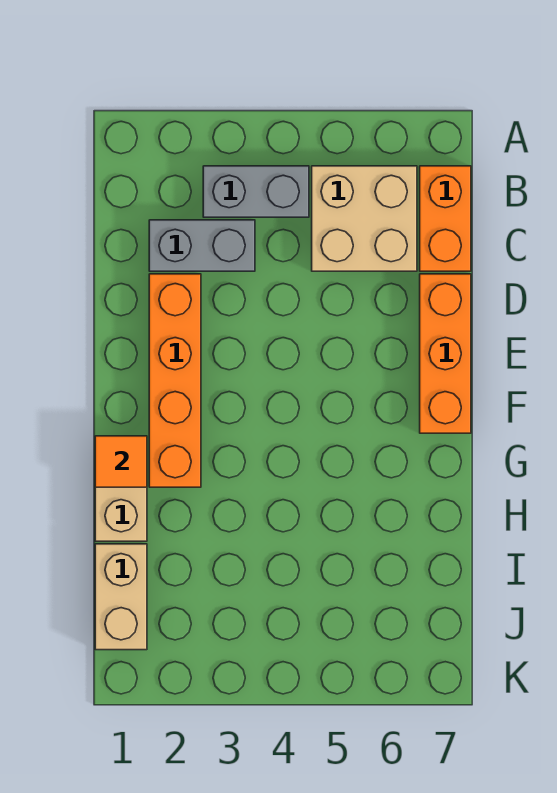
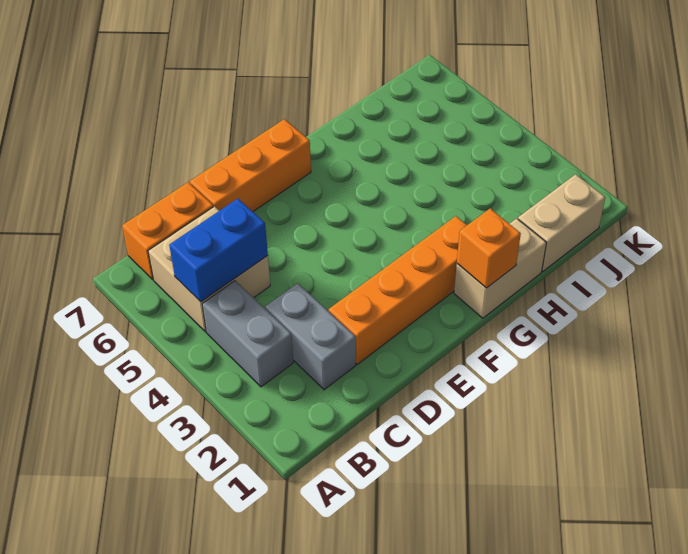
none -> blue 1x2 brick [169,199,268,302]
orange 1x1 tile [95,436,147,487] -> orange 1x1 brick [457,209,521,288]

